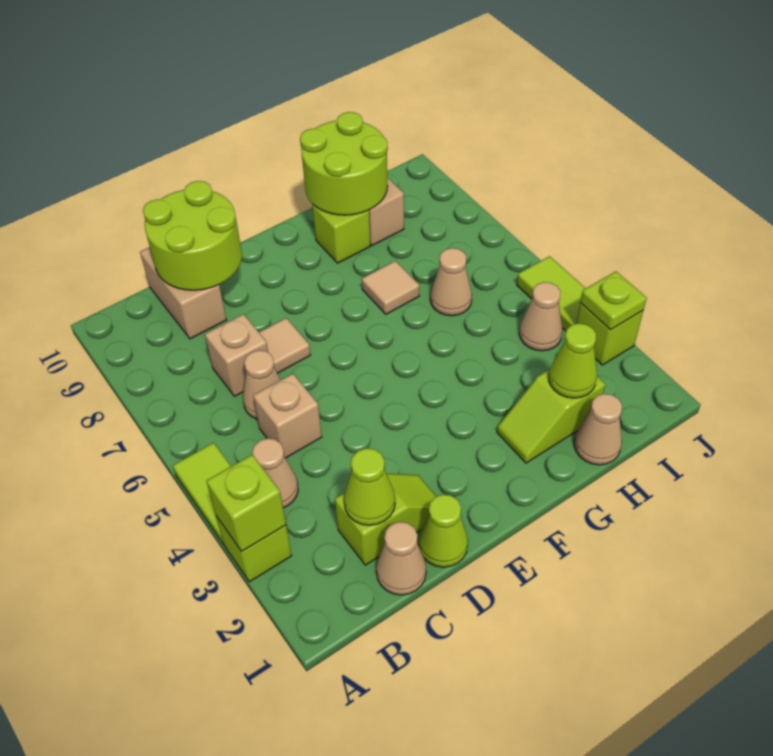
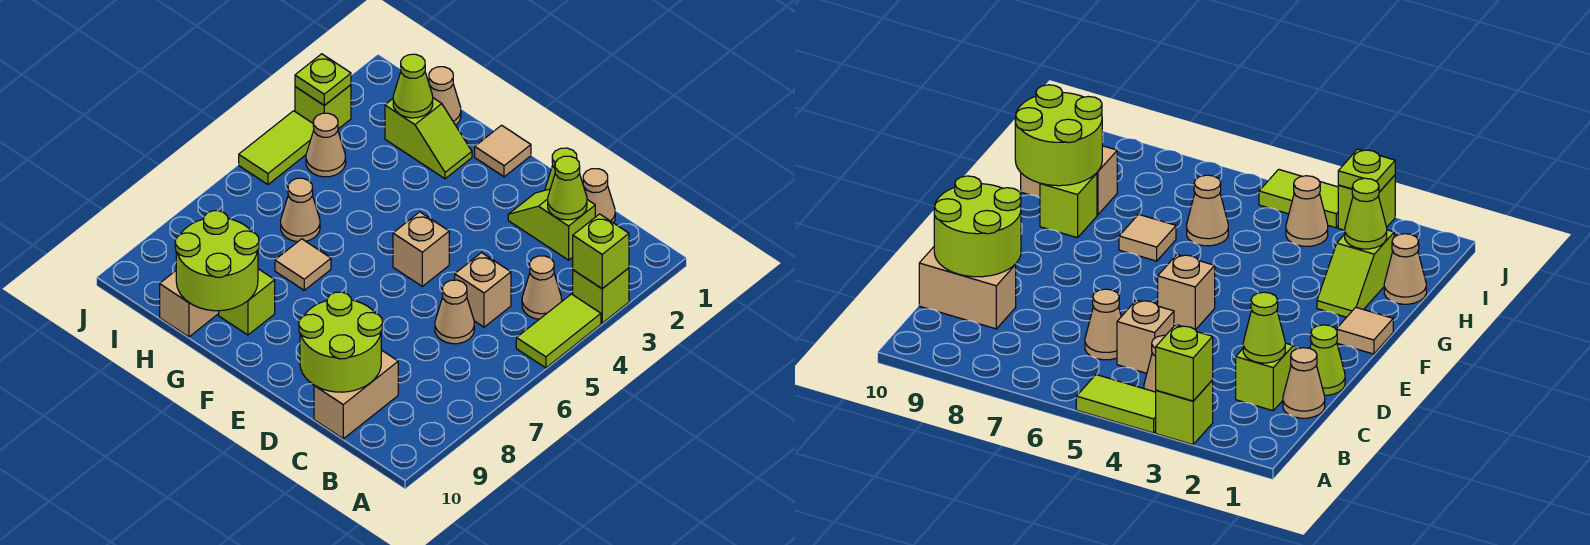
tan 1x1 brick [205,314,268,396] -> tan 1x1 brick moved to [393,212,449,286]
tan 1x1 tile [259,318,310,373] -> tan 1x1 tile moved to [475,125,531,177]

